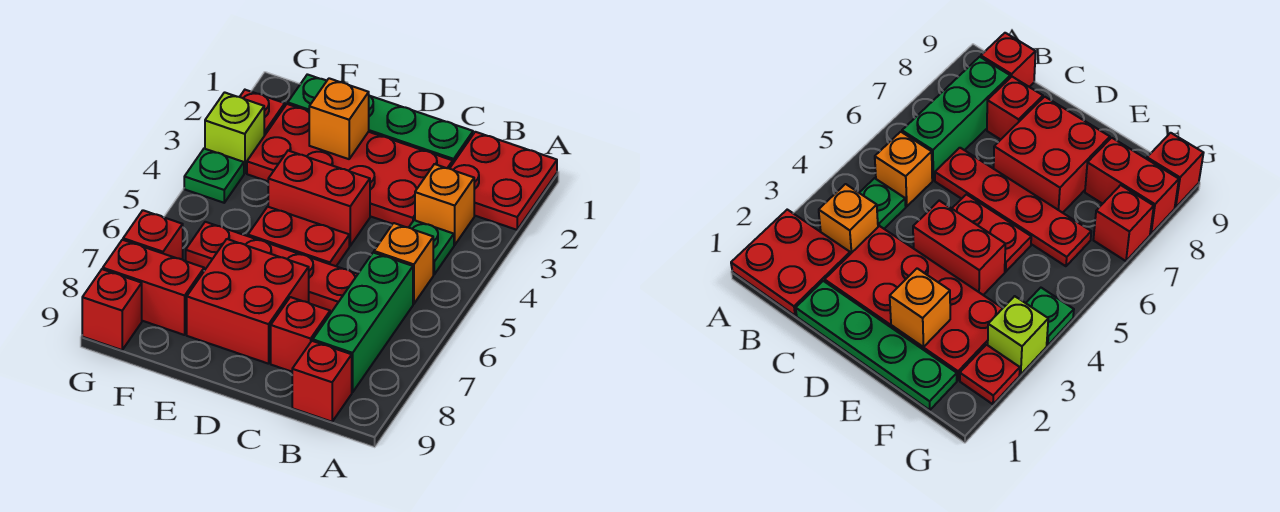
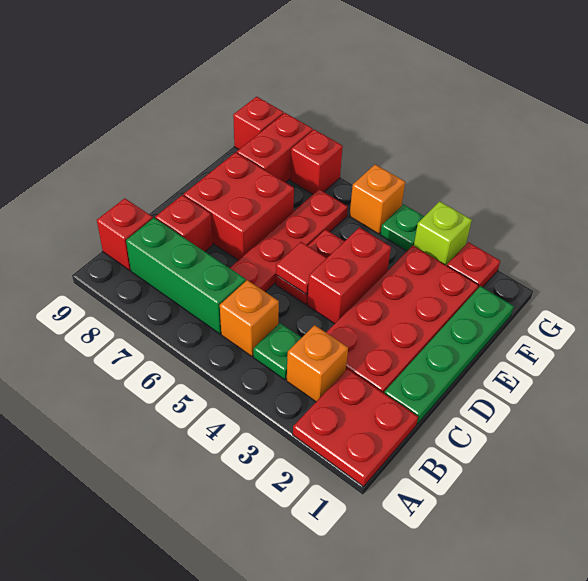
none -> red 1x1 tile [276,242,326,294]
orange 1x1 brick [309,78,369,159] -> orange 1x1 brick moved to [350,164,405,234]

